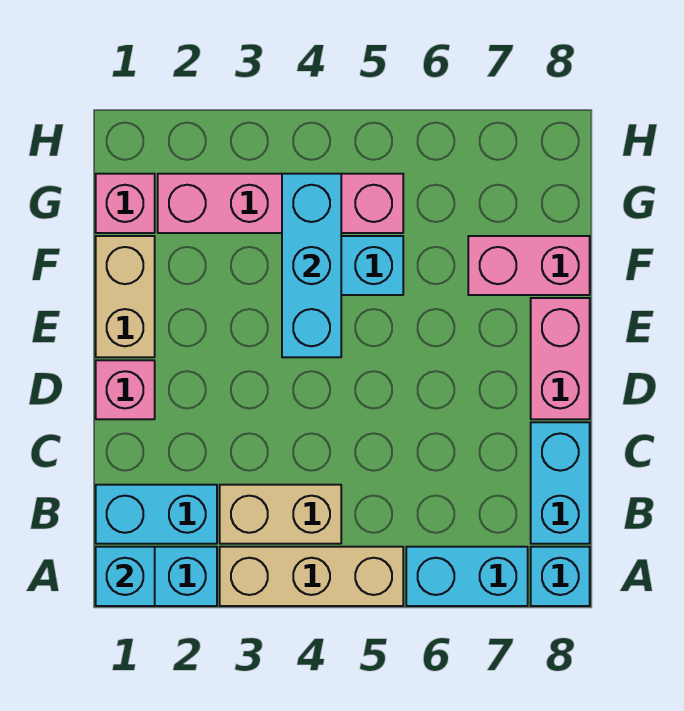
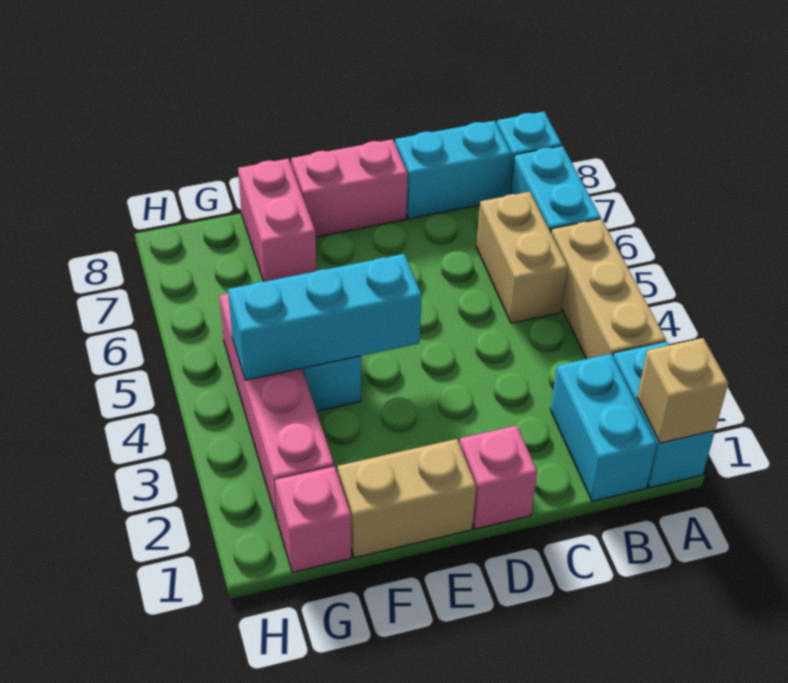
cyan 1x1 brick [96,547,155,606] -> tan 1x1 brick [637,338,728,443]
tan 1x2 brick [220,485,341,544] -> tan 1x2 brick moved to [476,192,568,323]

